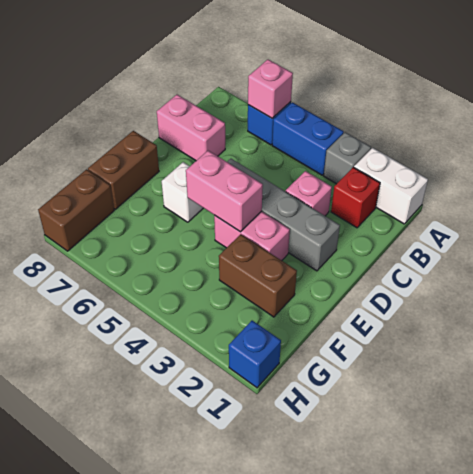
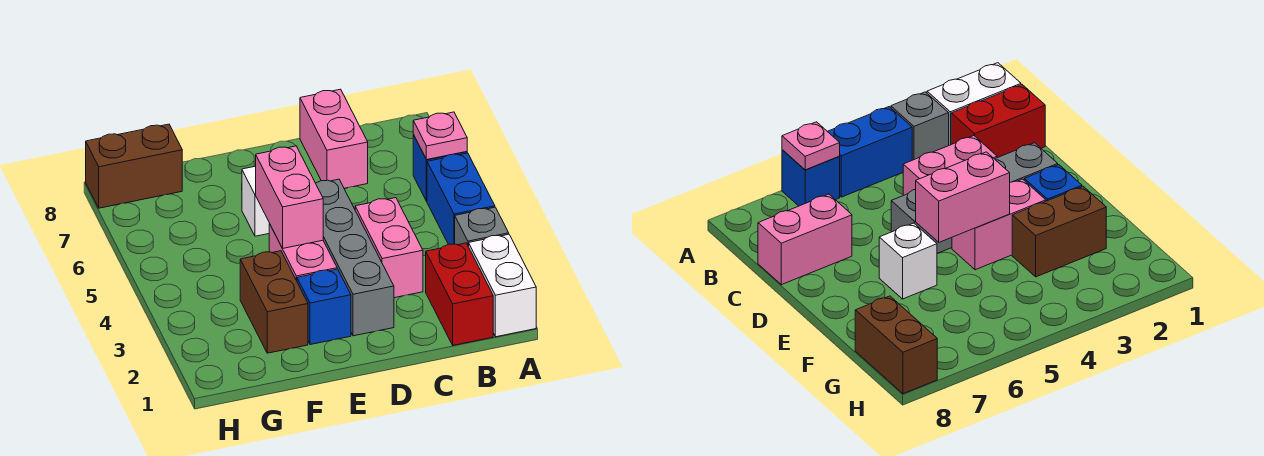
pink 1x1 brick [248,59,293,118] -> pink 1x1 plate [413,112,467,160]
red 1x1 brick [331,167,380,228] -> red 1x2 brick [426,243,493,345]
pink 1x1 brick [286,171,332,216] -> pink 1x2 brick [355,198,423,298]
brown 1x2 brick [88,131,159,209] -> none
blue 1x1 brick [229,321,281,388] -> blue 1x1 brick moved to [297,269,351,345]

